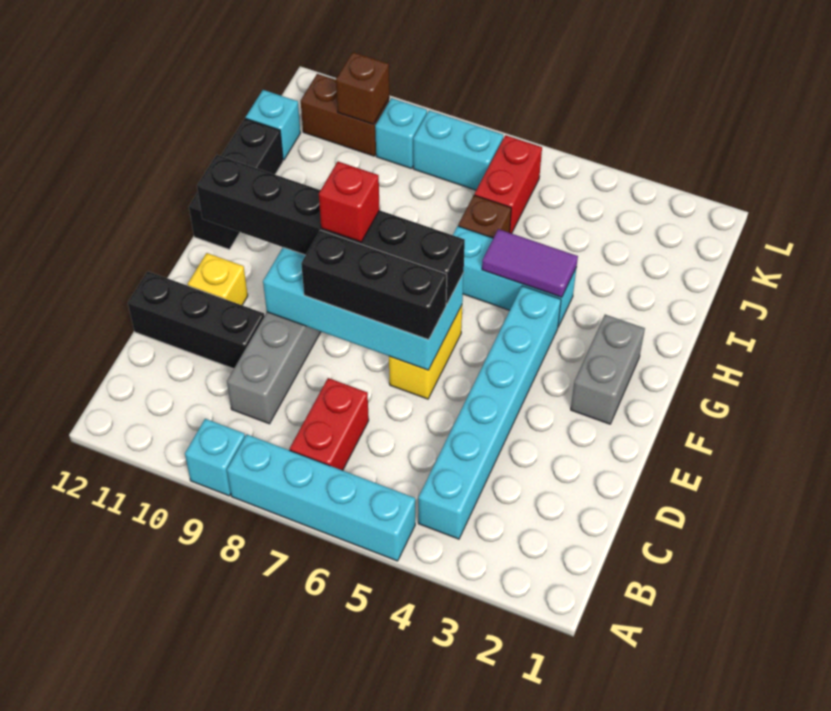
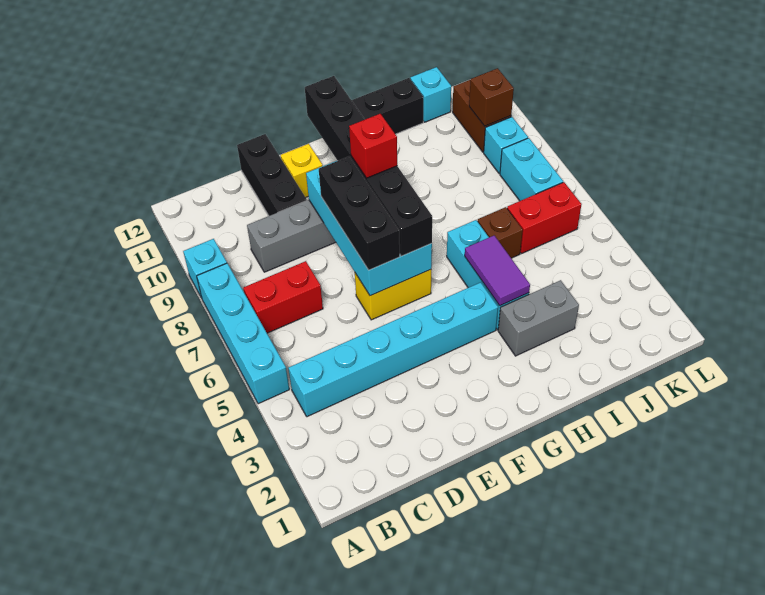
grey 1x2 brick [571,315,645,424] -> grey 1x2 brick moved to [498,280,579,356]

